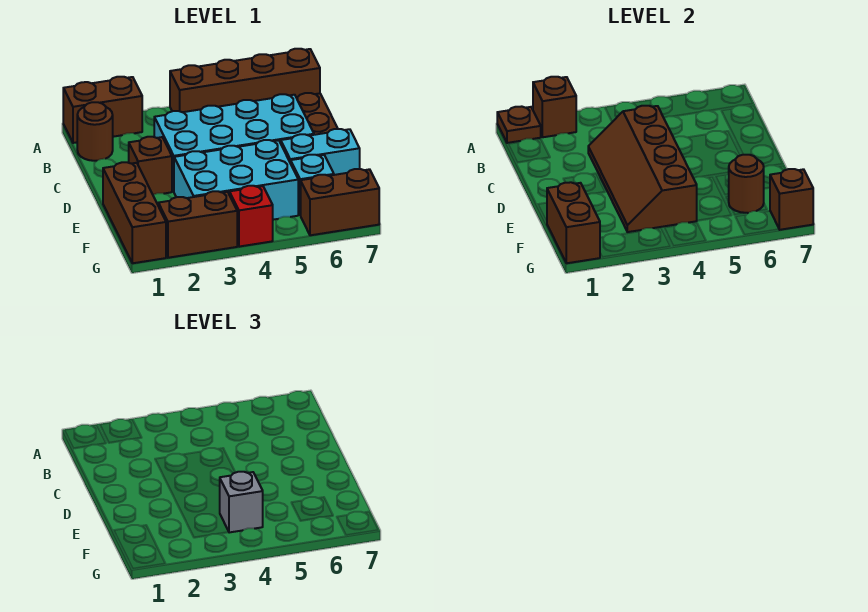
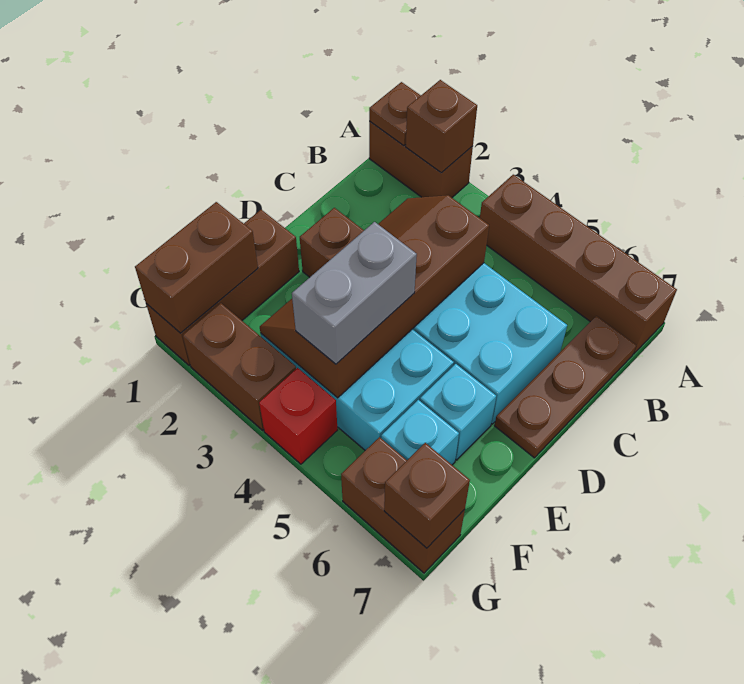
brown 1x1 round brick [77,102,113,161] -> none
cyan 1x2 brick [281,129,360,175] -> cyan 1x1 brick [420,364,496,460]
grey 1x1 brick [220,472,263,533] -> grey 1x2 brick [292,222,417,364]
brown 1x1 round brick [728,155,764,213] -> none

